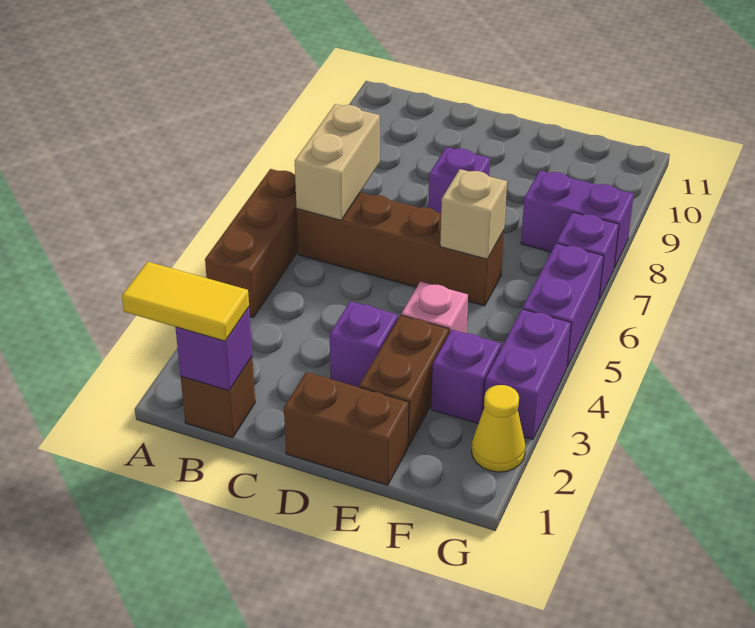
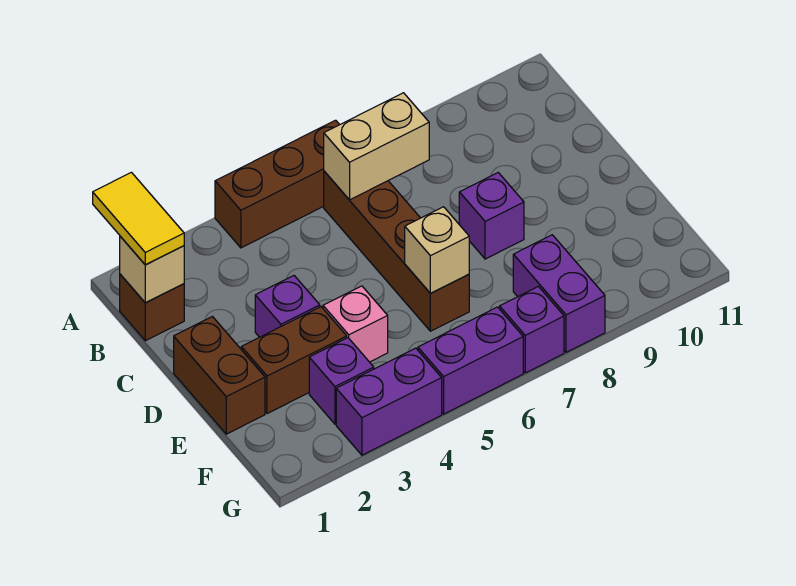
purple 1x1 brick [175,307,252,391] -> tan 1x1 brick [120,236,184,303]
yellow 1x1 cone [471,385,526,472] -> none

